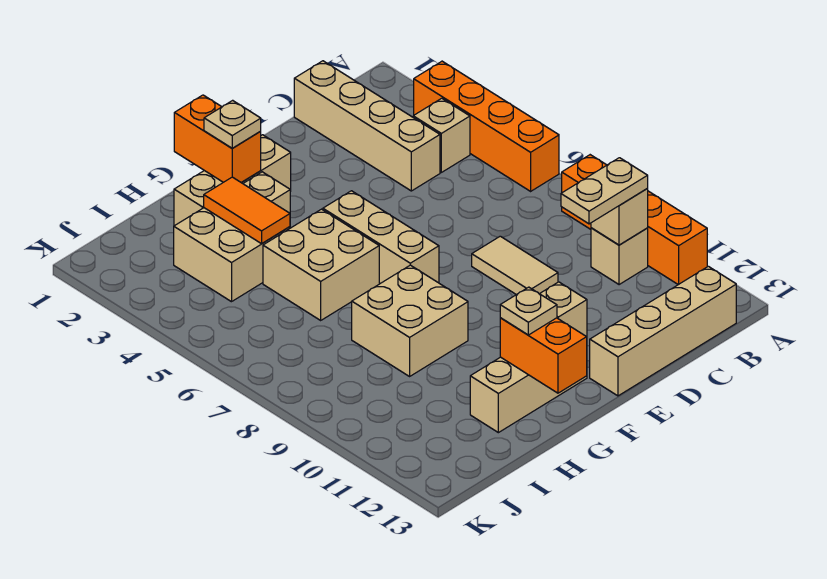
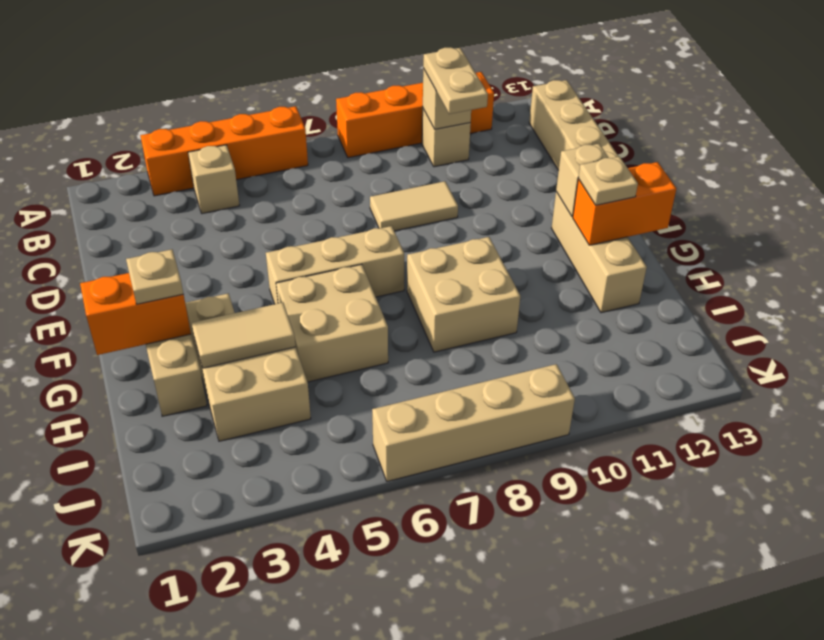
tan 1x4 brick [294,61,440,191] -> tan 1x4 brick moved to [372,364,575,482]
orange 1x2 tile [204,177,290,244] -> tan 1x2 tile [192,303,296,368]

